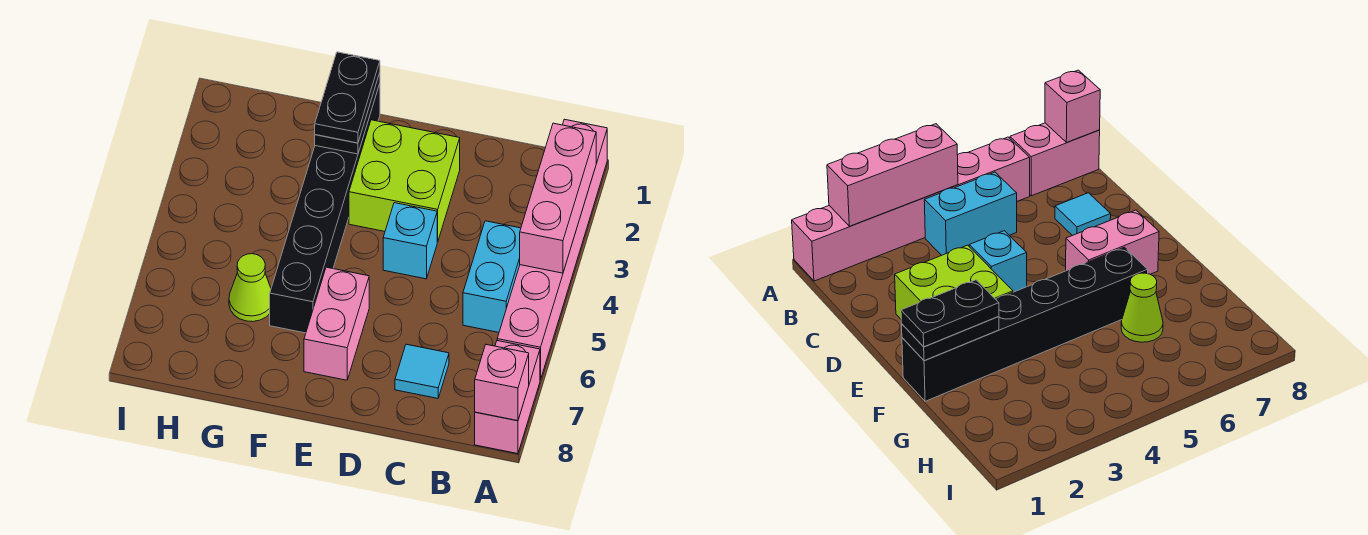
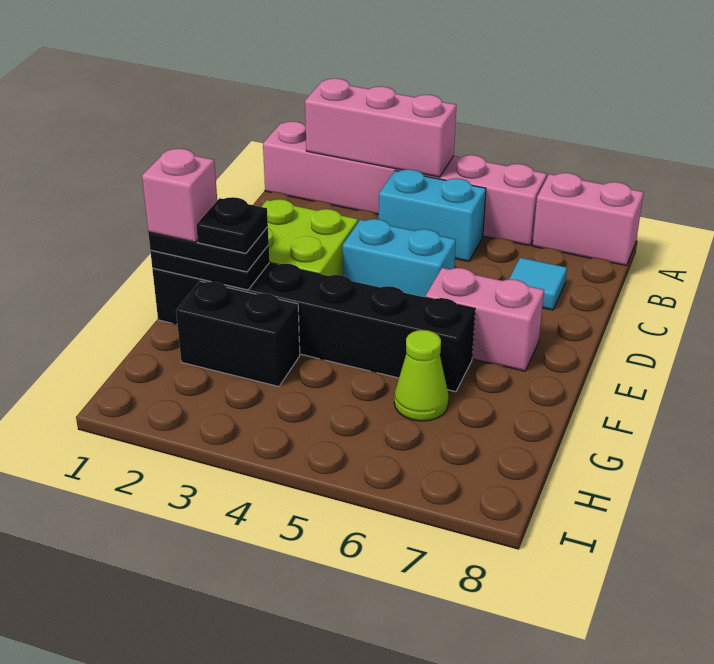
pink 1x1 brick [475,345,529,421] -> pink 1x1 brick moved to [142,149,217,242]
cyan 1x1 brick [383,203,437,279] -> cyan 1x2 brick [343,219,456,297]
none -> black 1x1 plate [196,197,268,253]
none -> black 1x2 brick [176,281,300,387]

